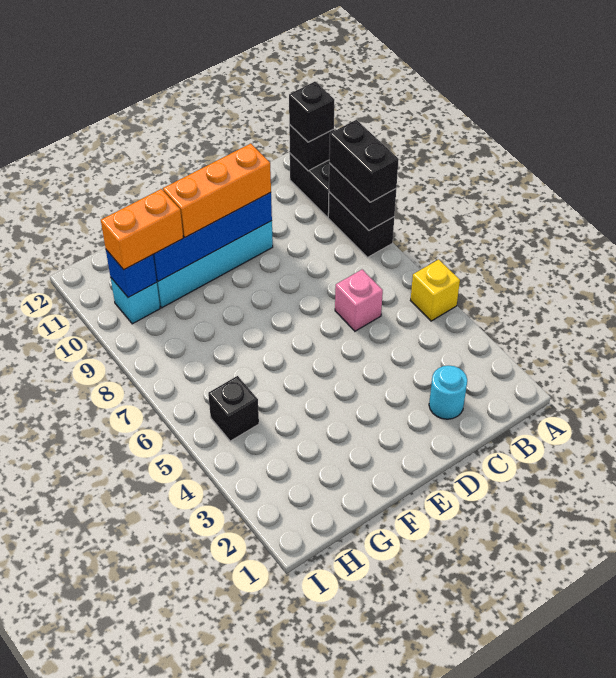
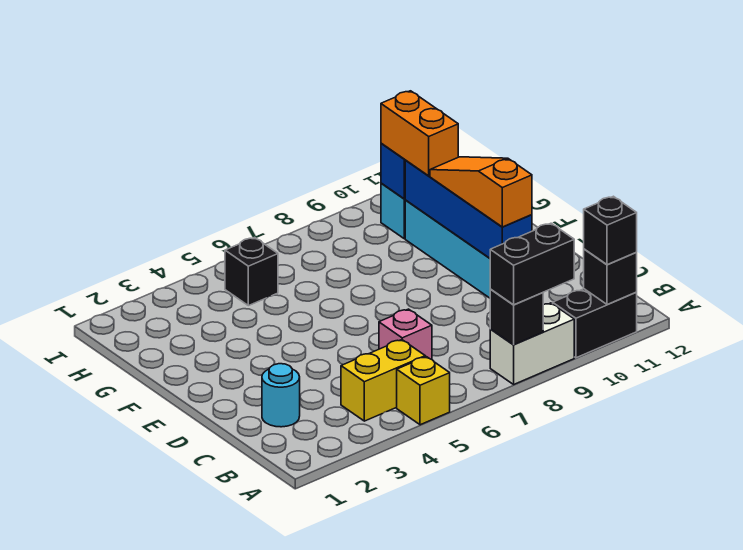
black 1x2 brick [328,192,394,257] -> white 1x2 brick [490,303,574,384]
black 1x2 brick [329,163,396,230] -> black 1x1 brick [490,289,543,345]
none -> yellow 1x2 brick [341,340,425,421]
orange 1x3 brick [163,143,271,237] -> orange 1x3 slope [430,157,532,227]

